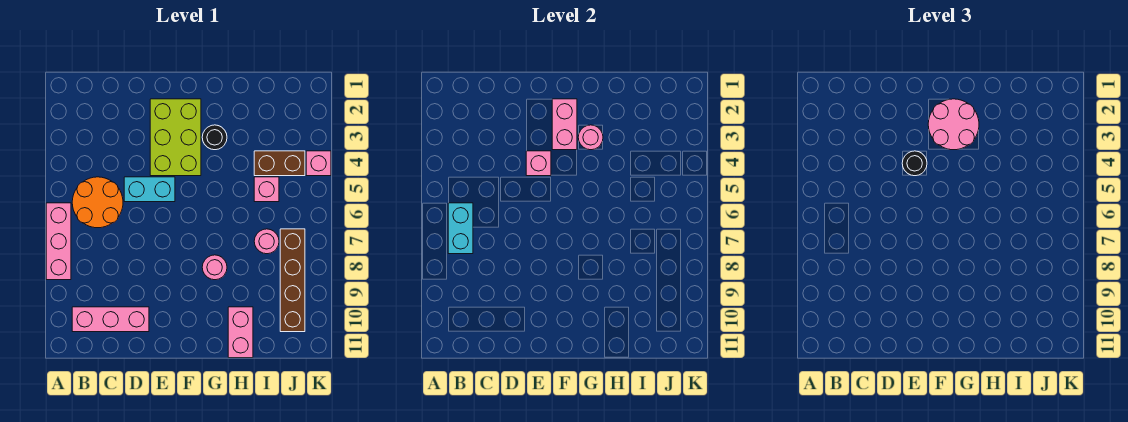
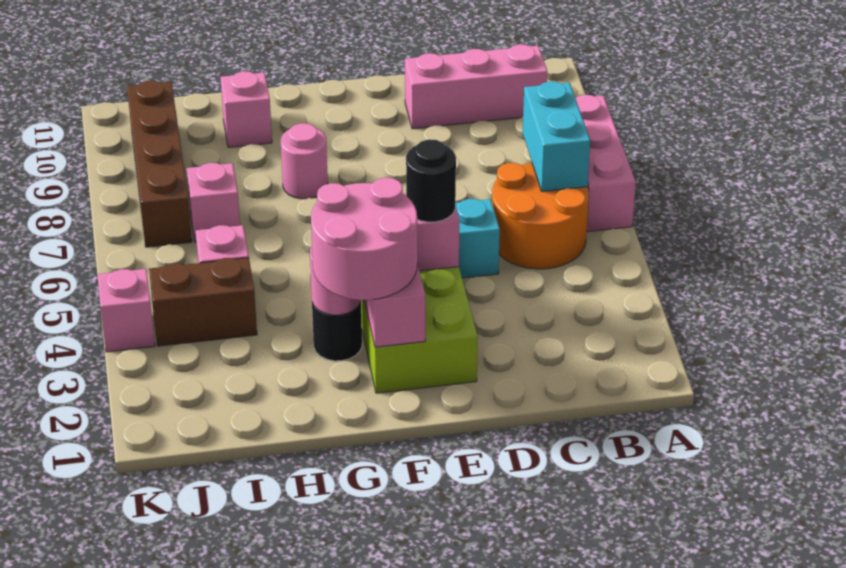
pink 1x2 brick [228,307,253,358] -> pink 1x1 brick [221,71,272,147]
pink 1x1 round brick [254,229,279,254] -> pink 1x1 brick [186,163,240,242]

